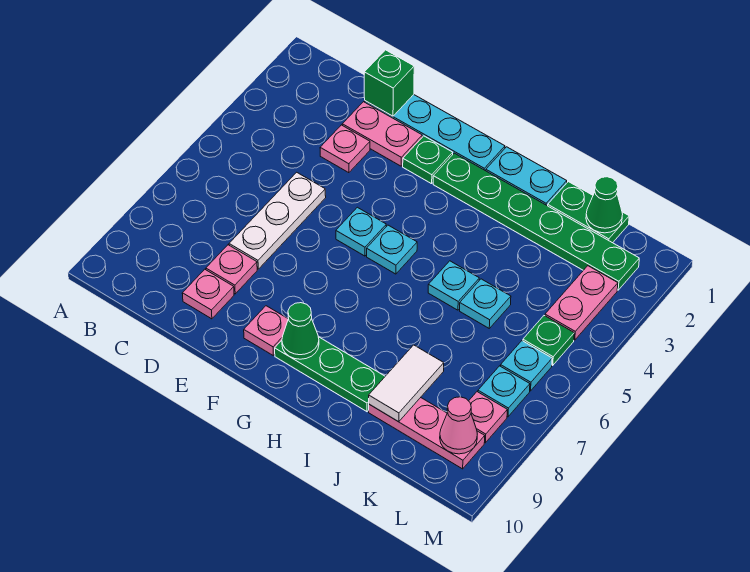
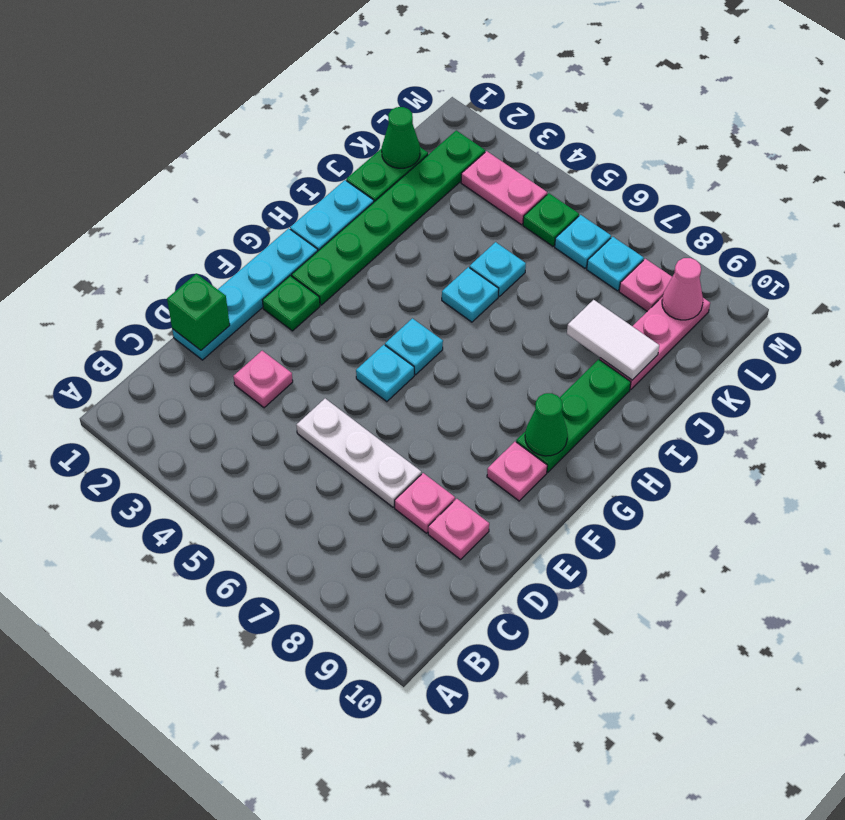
pink 1x2 plate [342,102,422,166] -> none

